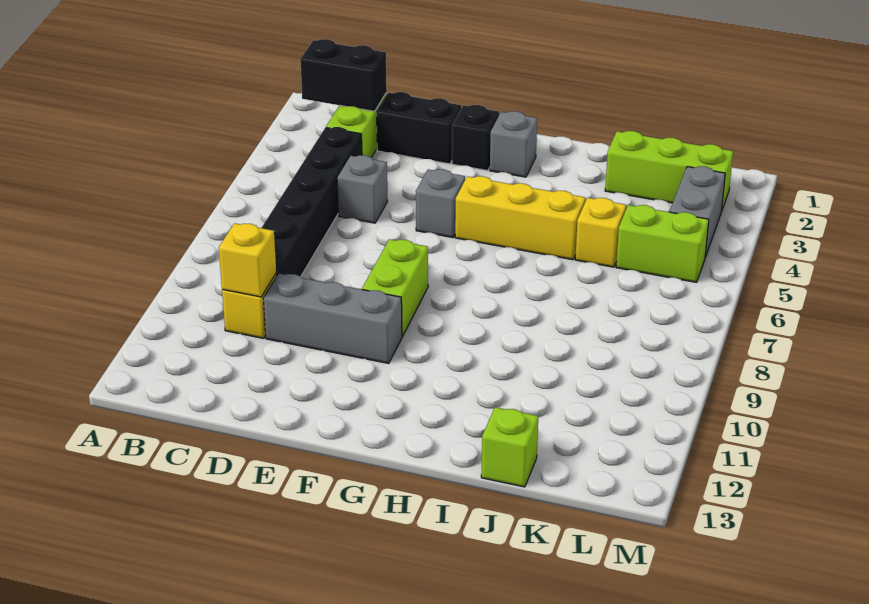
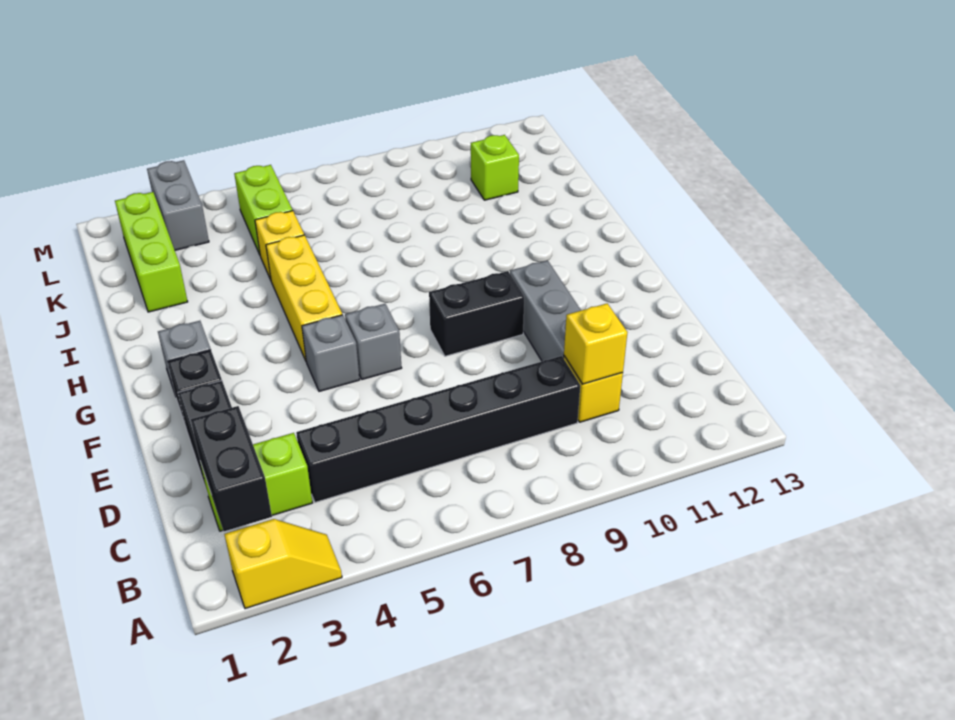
none -> yellow 1x2 slope [224,519,342,609]
grey 1x1 brick [337,155,388,223] -> grey 1x1 brick moved to [345,304,402,379]
lime 1x2 brick [362,239,428,337] -> black 1x2 brick [429,271,524,356]
lime 1x1 brick [481,407,538,487] -> lime 1x1 brick moved to [471,135,519,200]
grey 1x2 brick [670,166,725,257] -> grey 1x2 brick turned to [147,160,209,250]

